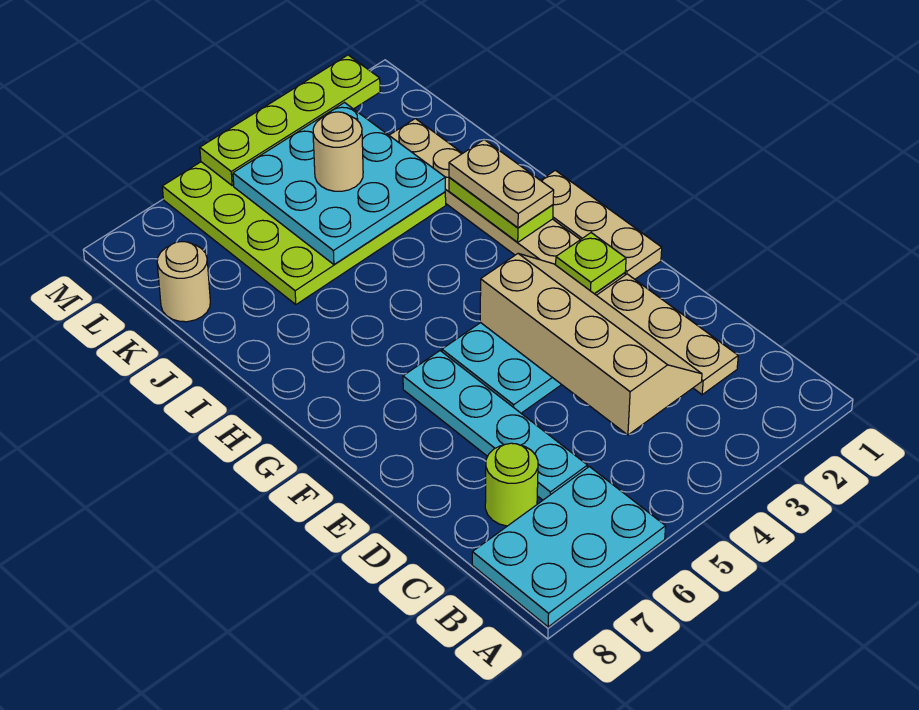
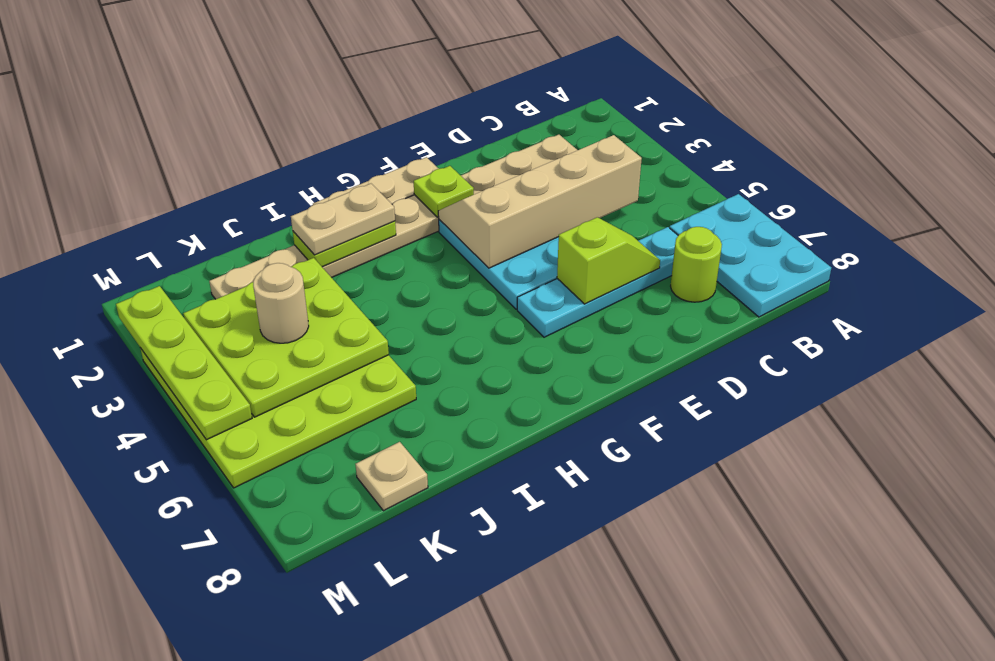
none -> lime 1x2 slope [557,217,660,304]
cyan 3x3 plate [233,103,445,264] -> lime 3x3 plate [183,258,389,417]
tan 1x1 round brick [157,242,210,322] -> tan 1x1 plate [356,442,428,511]

